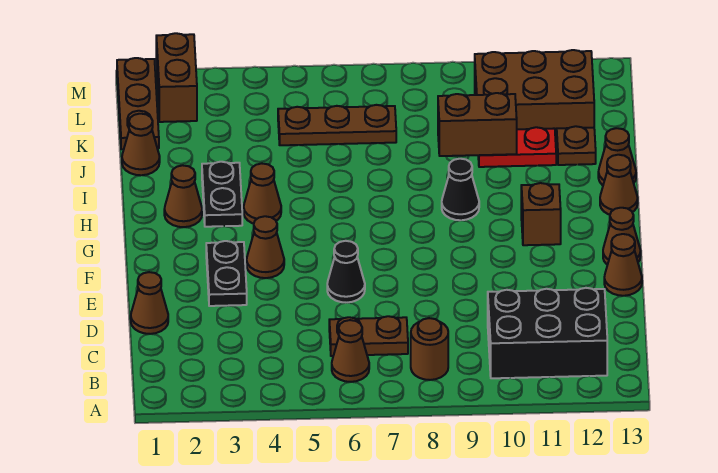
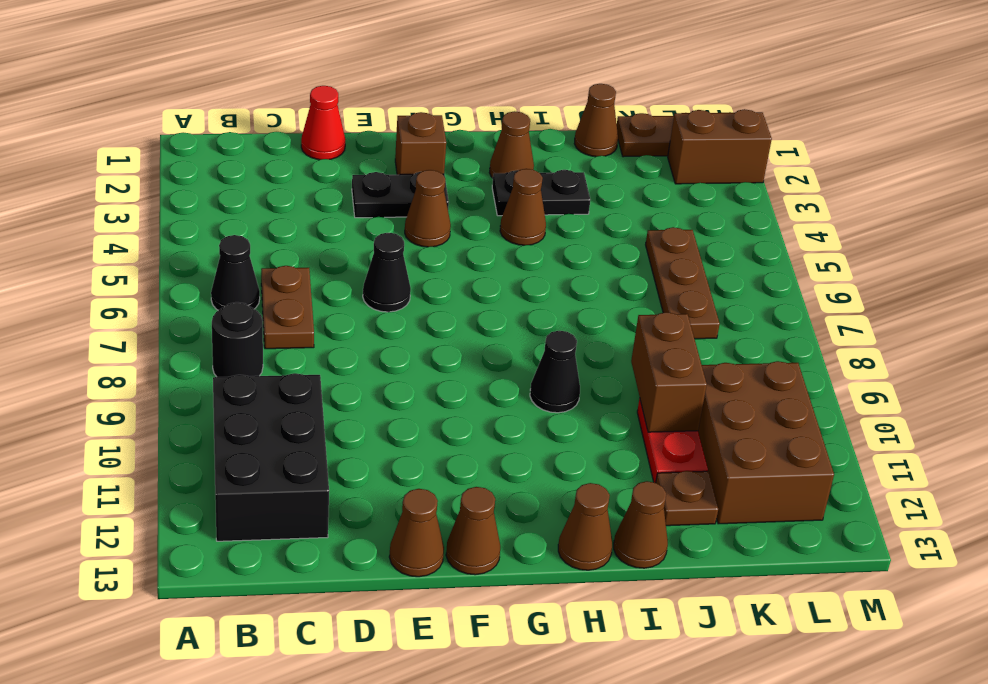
brown 1x1 cone [332,320,369,382] -> black 1x1 cone [211,235,260,310]
brown 1x1 round brick [411,318,448,380] -> black 1x1 round brick [212,302,263,377]
brown 1x1 cone [131,272,168,334] -> red 1x1 cone [301,86,345,160]
brown 1x1 brick [521,183,561,245] -> brown 1x1 brick moved to [395,112,446,175]

